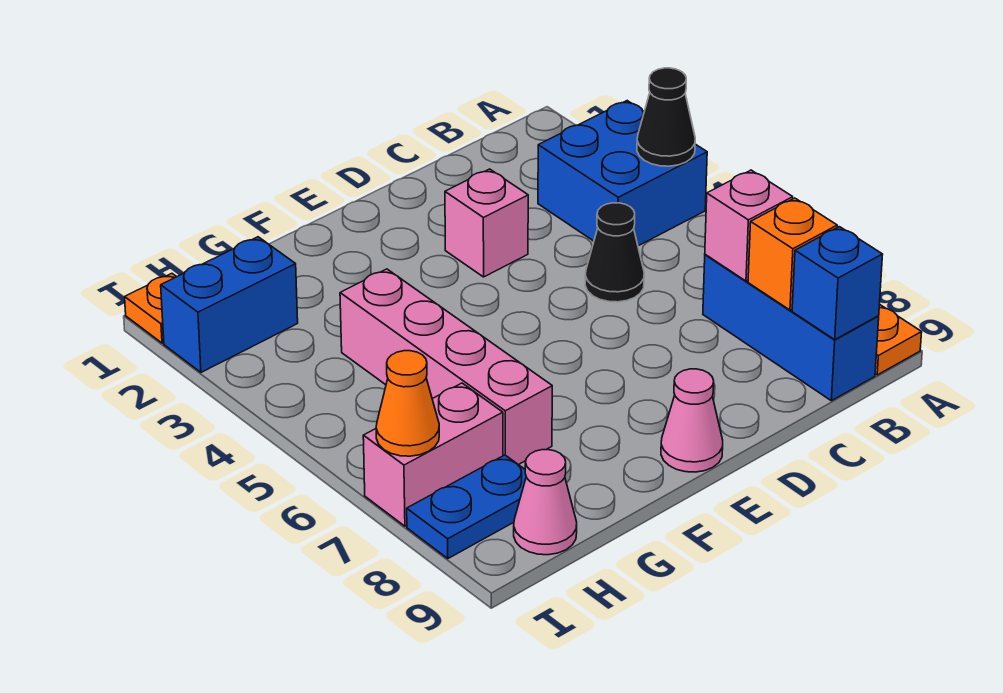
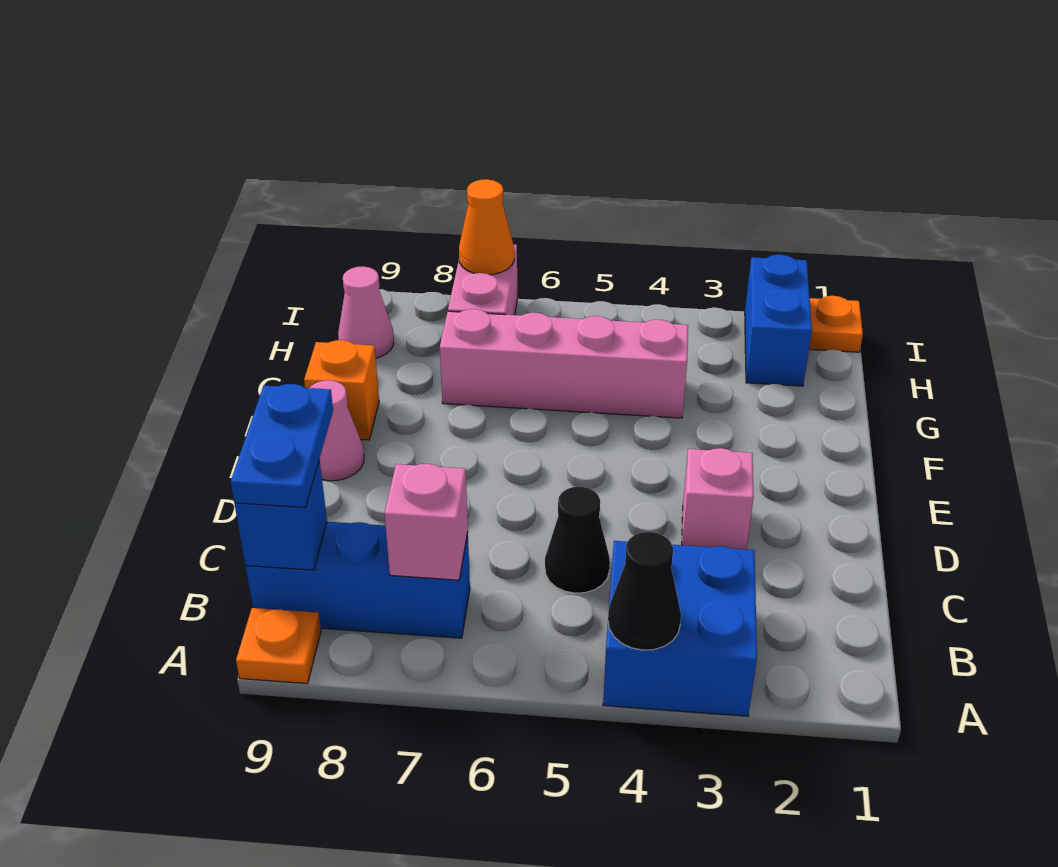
orange 1x1 brick [748,198,837,310] -> orange 1x1 brick moved to [304,340,379,440]
blue 1x2 plate [407,455,526,559] -> blue 1x2 plate moved to [231,384,333,508]

